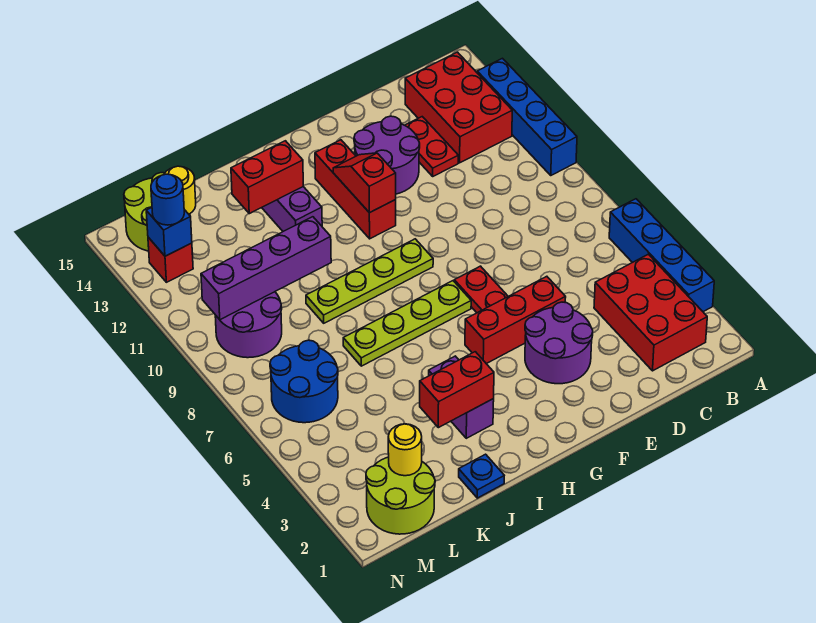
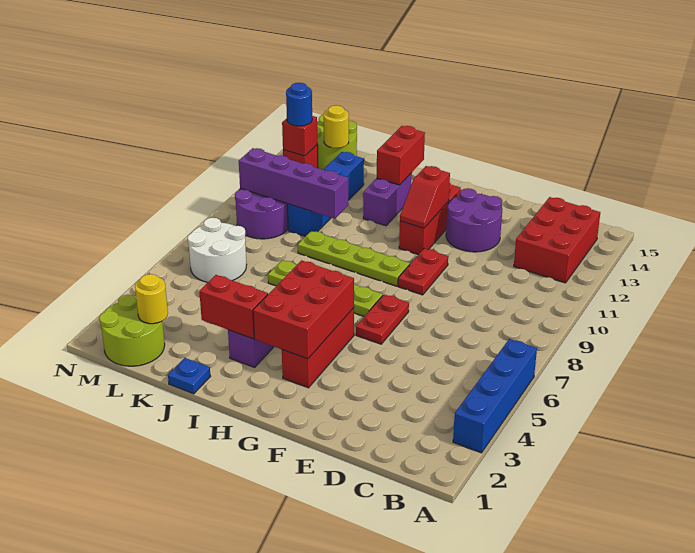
blue 1x4 brick [477,58,577,175] -> blue 1x4 brick moved to [287,152,364,236]
red 2x3 brick [594,254,707,371] -> red 2x3 brick moved to [253,260,354,359]
red 1x2 plate [405,117,458,176] -> red 1x2 plate moved to [398,249,448,295]
purple 2x2 round brick [525,302,593,384] -> none
red 1x3 brick [465,276,566,364] -> red 1x3 brick turned to [282,308,354,388]
red 1x2 slope [333,153,396,213] -> red 1x2 slope turned to [400,166,450,228]
red 1x2 brick [231,141,303,214] -> red 1x2 brick turned to [377,126,425,185]
blue 2x2 round brick [270,340,338,423] -> white 2x2 round brick [188,218,247,282]
blue 1x1 brick [146,208,192,256] -> red 1x1 brick [282,116,317,156]

